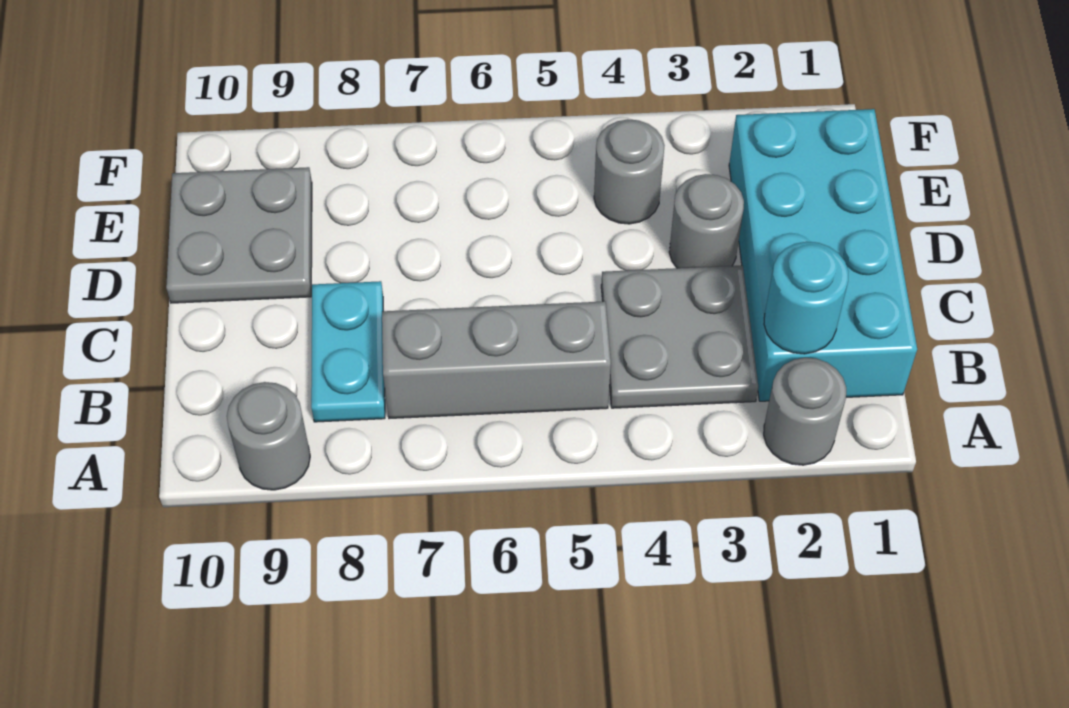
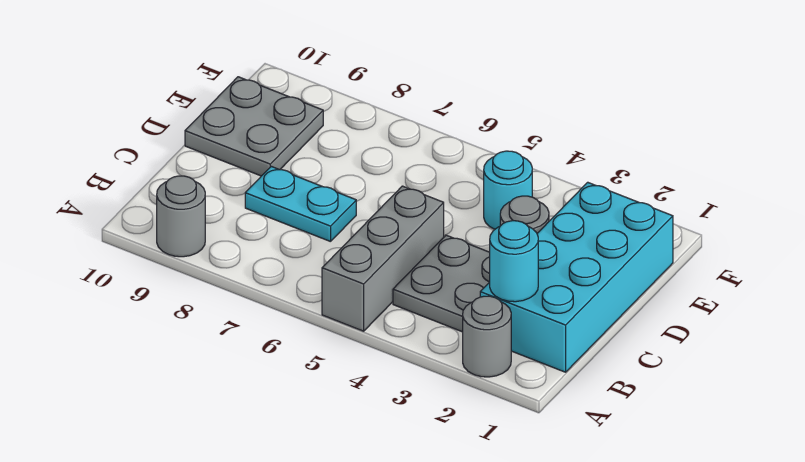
grey 1x3 brick [382,301,611,419] -> grey 1x3 brick turned to [322,186,444,331]
cyan 1x2 plate [311,281,385,422] -> cyan 1x2 plate turned to [245,166,356,242]
grey 1x1 round brick [594,119,665,224] -> cyan 1x1 round brick [484,151,532,229]

